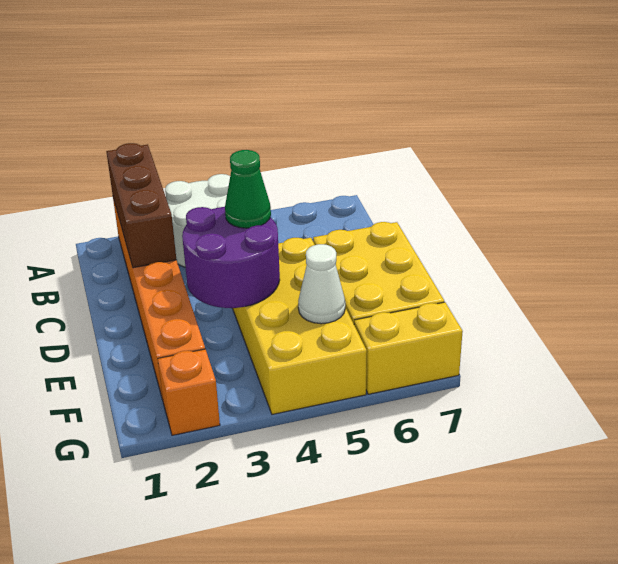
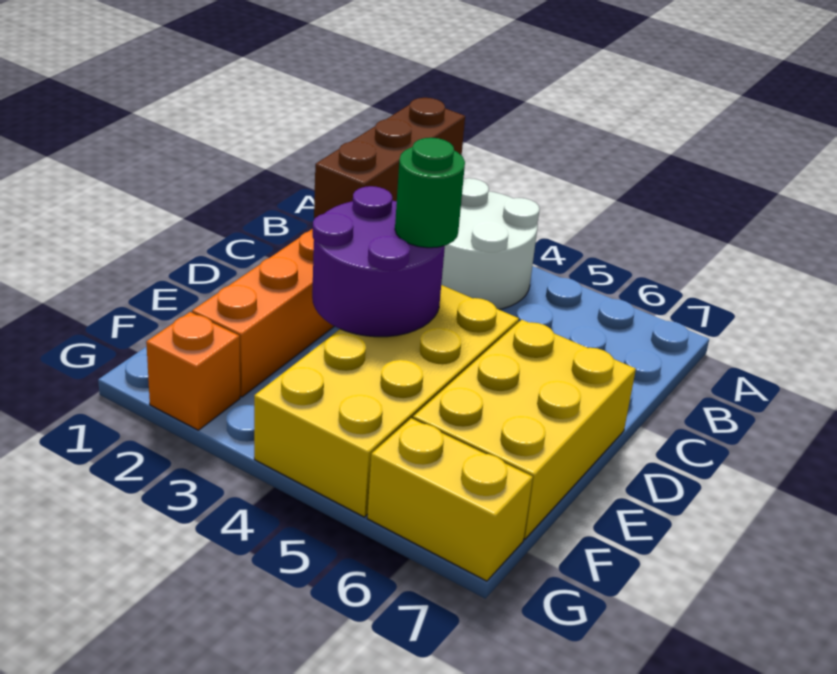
green 1x1 cone [225,150,271,228] -> green 1x1 round brick [395,138,465,248]
white 1x1 cone [298,244,345,324] -> none

